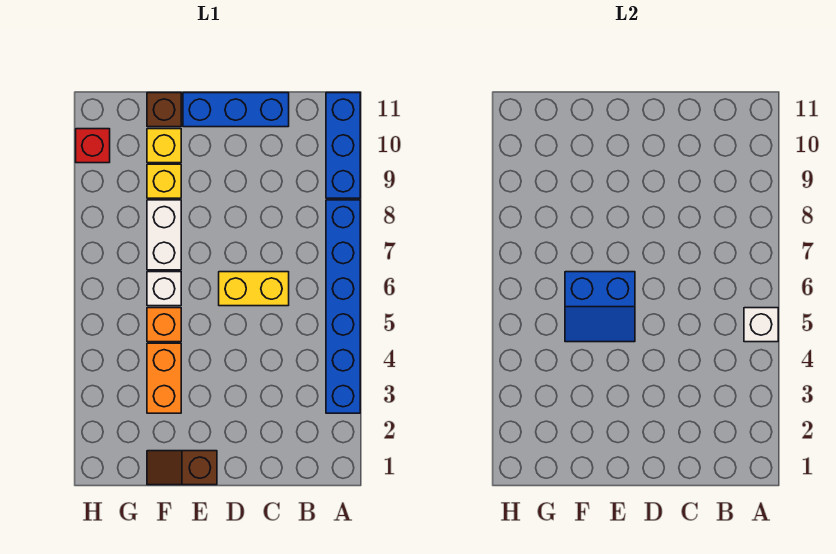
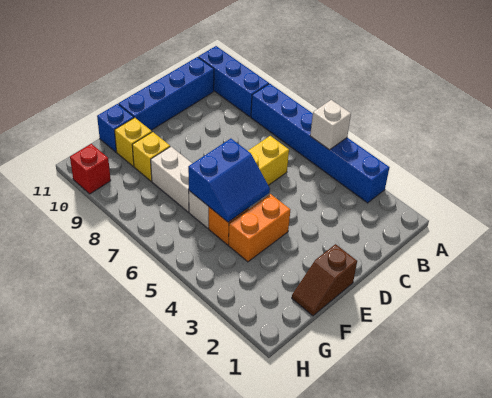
blue 1x3 brick [183,93,289,127] -> blue 1x4 brick [118,57,214,130]
orange 1x2 brick [147,343,181,413] -> orange 1x2 brick turned to [228,194,290,262]
brown 1x1 brick [147,93,181,127] -> blue 1x1 brick [97,104,134,152]

